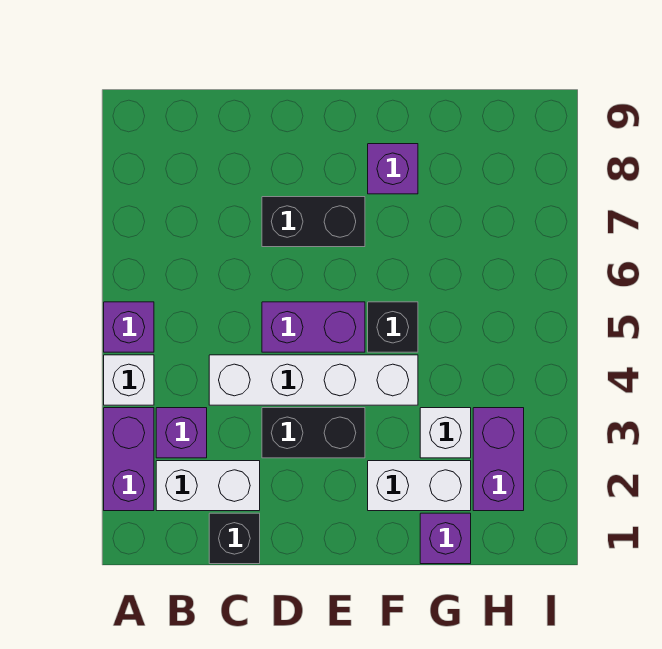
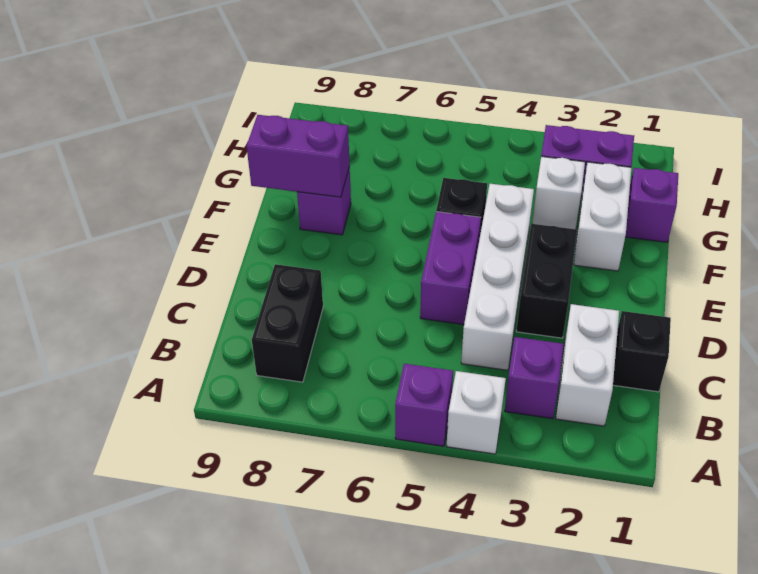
purple 1x2 brick [104,408,154,511] -> purple 1x2 brick moved to [246,115,350,197]
black 1x2 brick [262,197,365,247] -> black 1x2 brick moved to [252,264,323,382]

